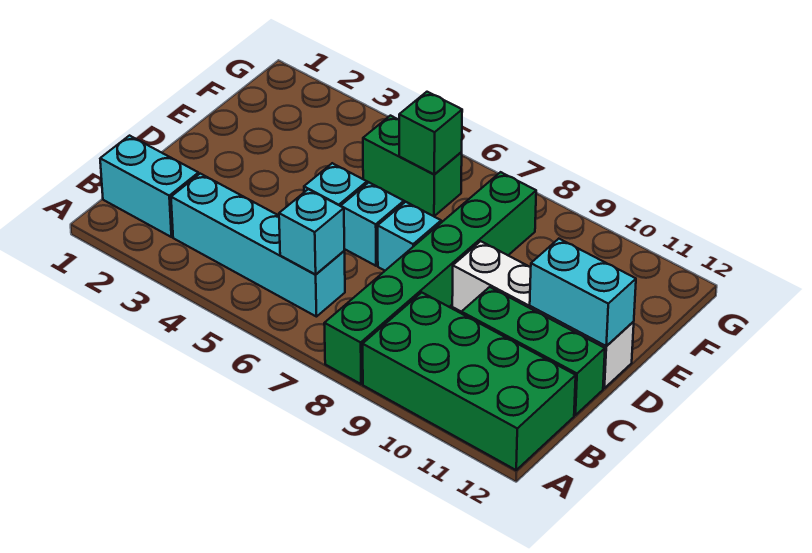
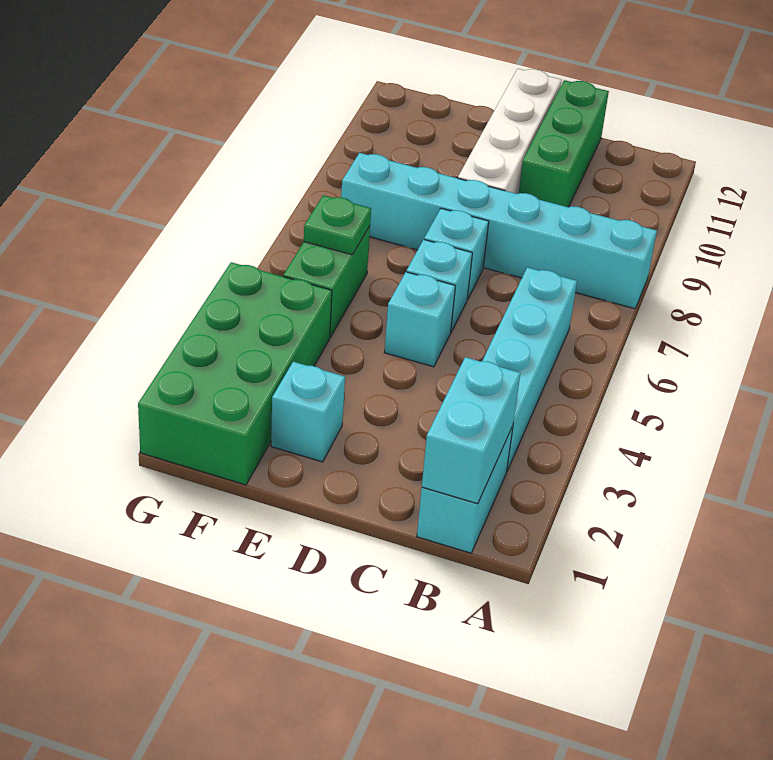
green 1x6 brick [324,172,536,384] -> cyan 1x6 brick [341,153,657,309]
green 2x4 brick [363,292,576,470] -> green 2x4 brick moved to [138,262,332,485]
cyan 1x1 brick [279,189,344,274] -> cyan 1x1 brick moved to [271,362,345,462]
cyan 1x2 brick [530,239,636,346] -> cyan 1x2 brick moved to [422,357,520,504]
green 1x1 brick [399,92,462,175] -> green 1x1 plate [304,195,371,255]

